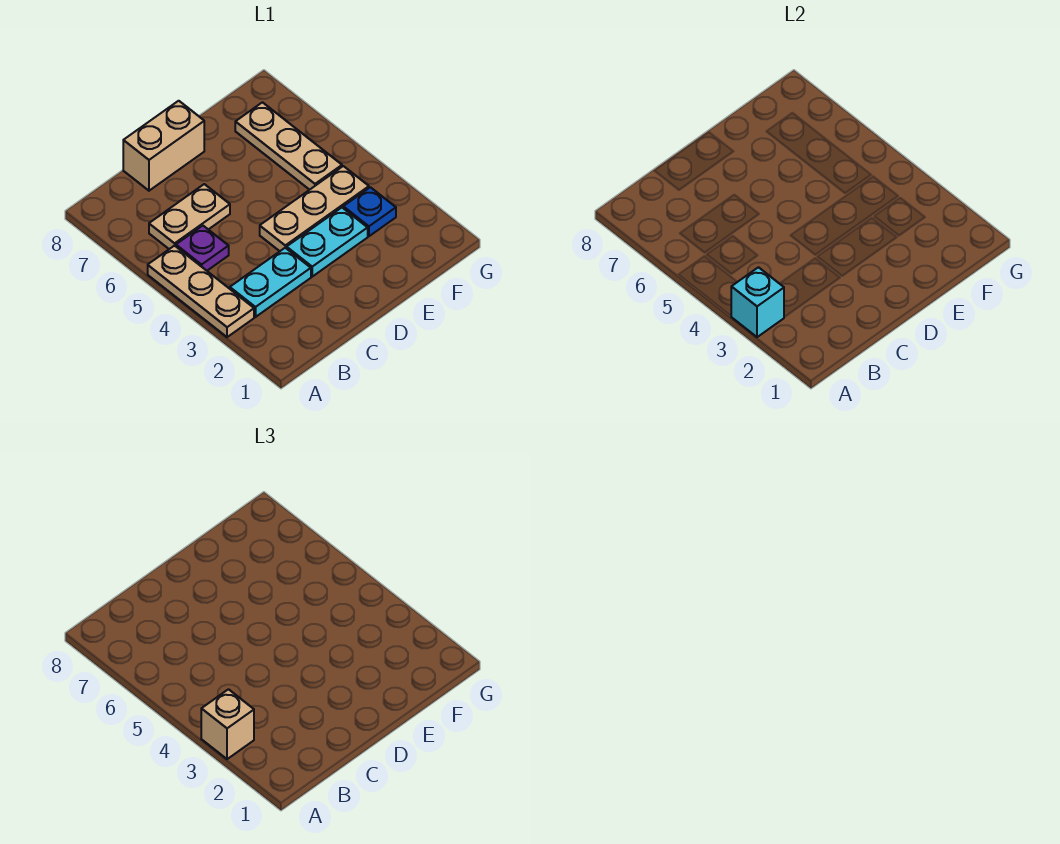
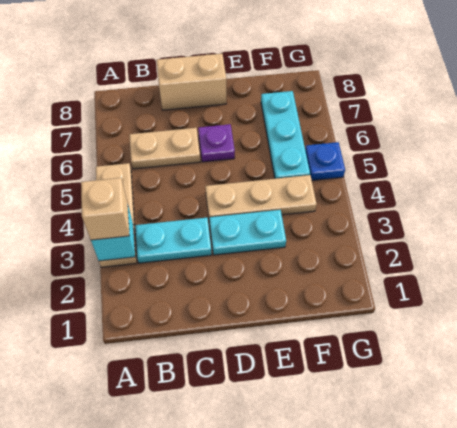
purple 1x1 plate [176,226,229,271] -> purple 1x1 plate moved to [198,124,235,162]
blue 1x1 plate [343,187,396,236] -> blue 1x1 plate moved to [305,142,345,180]
tan 1x3 plate [235,102,342,190] -> cyan 1x3 plate [261,91,310,179]

